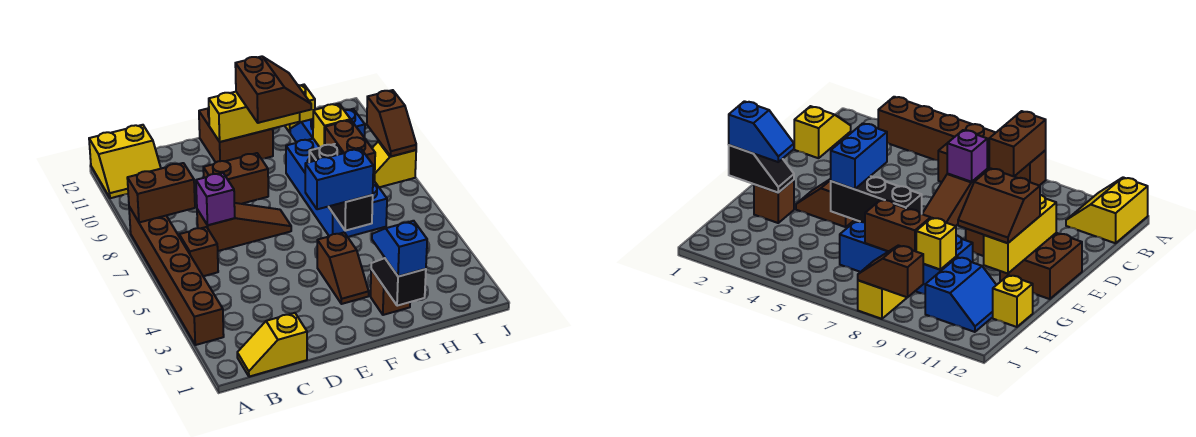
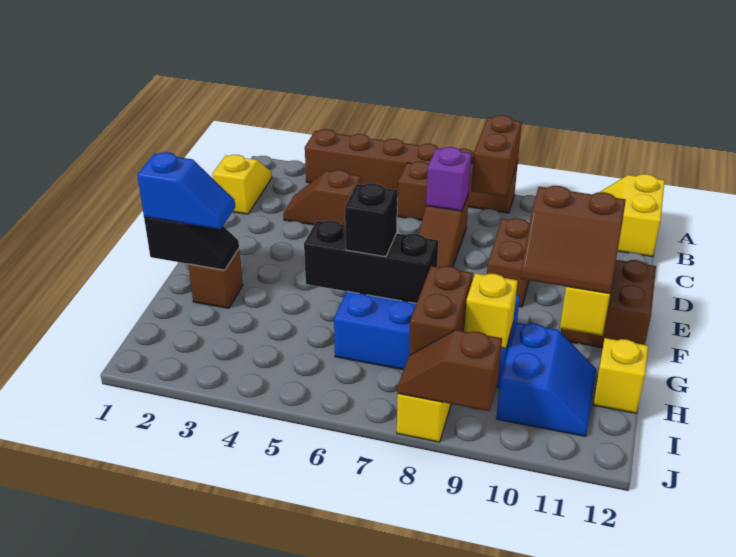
brown 1x2 slope [317,233,369,304] -> brown 1x2 slope moved to [283,170,361,225]
blue 1x2 brick [305,149,373,209] -> none
none -> black 1x1 brick [345,183,397,257]
brown 1x2 brick [325,120,375,181] -> brown 1x2 brick turned to [409,266,473,356]

